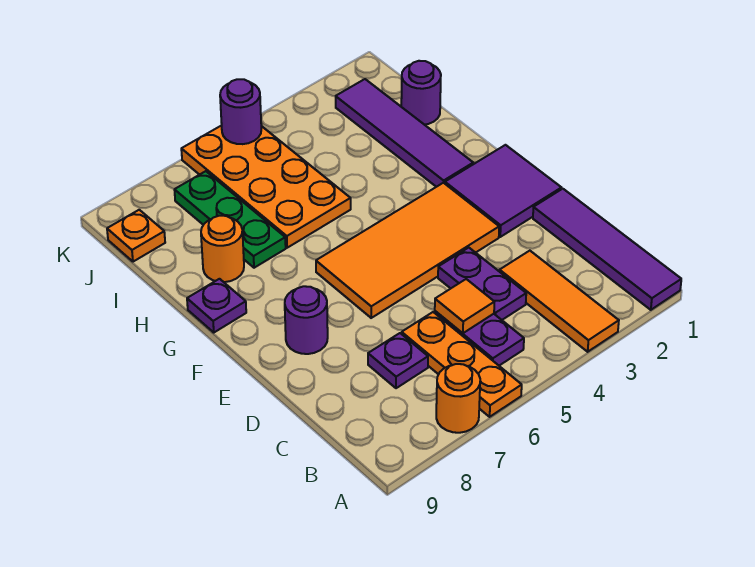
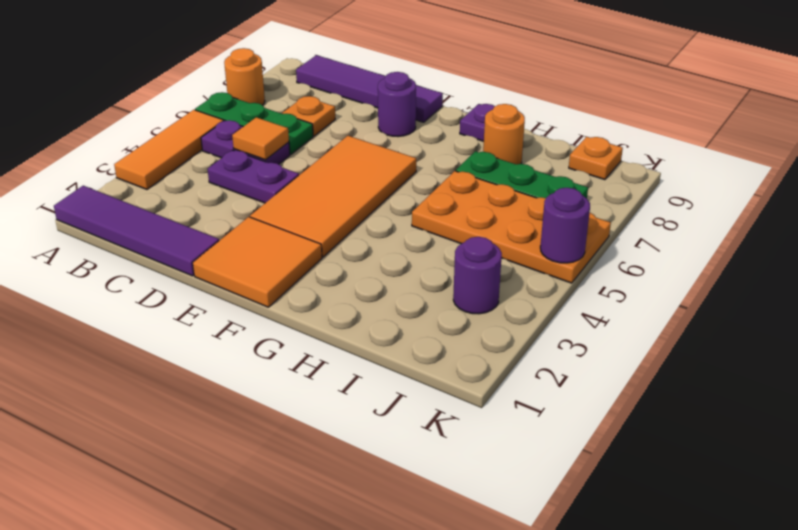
orange 1x3 tile [500,251,619,352] -> orange 1x3 tile turned to [114,110,224,189]
orange 1x3 plate [402,312,522,417] -> green 1x3 plate [195,92,313,155]
purple 1x1 plate [368,333,428,388] -> orange 1x1 plate [283,96,335,136]
purple 2x2 tile [445,145,561,237] -> orange 2x2 tile [193,217,322,307]
purple 1x4 tile [336,79,473,187] -> purple 1x4 tile moved to [296,55,443,122]
purple 1x1 round brick [401,61,441,125] -> purple 1x1 round brick moved to [453,237,502,314]

